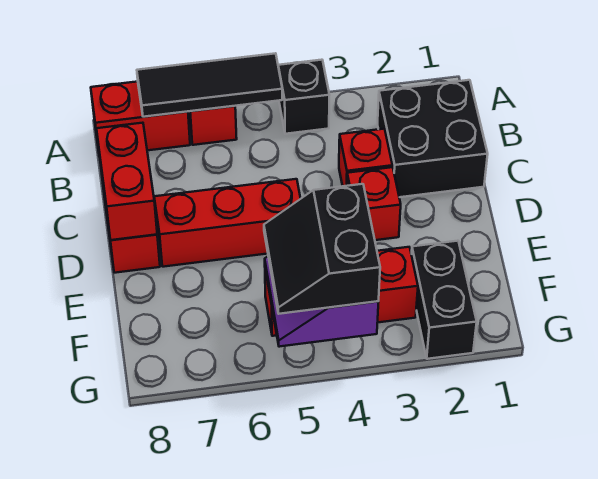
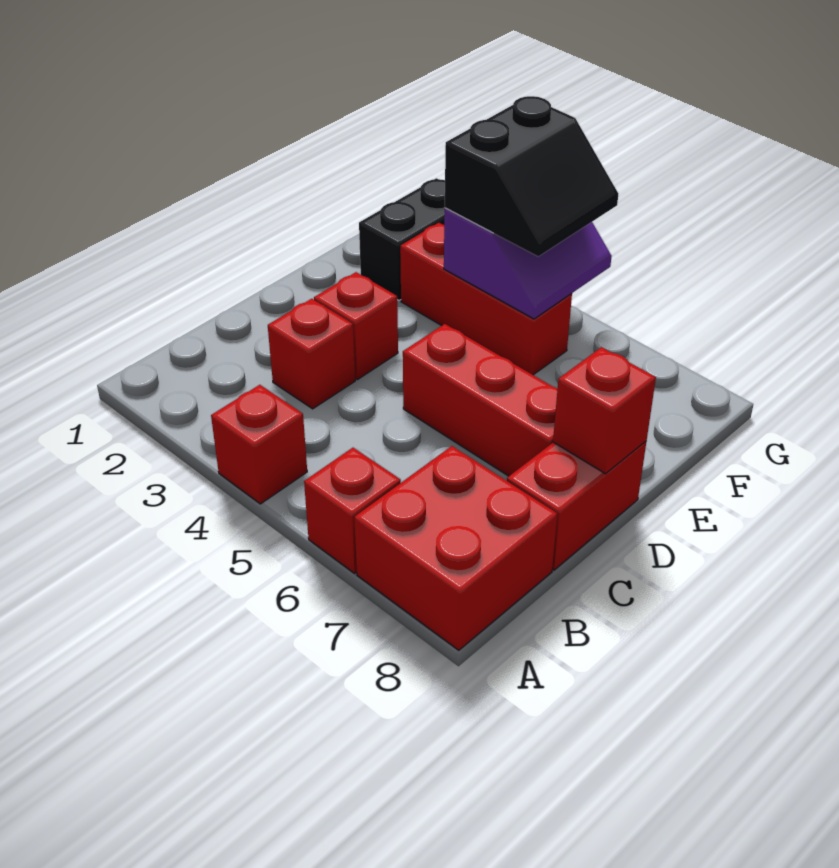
black 1x1 brick [278,60,330,134] -> red 1x1 brick [211,385,307,504]
black 1x3 tile [137,53,283,117] -> none
red 1x2 brick [91,82,190,156] -> red 2x2 brick [354,446,557,650]
black 2x2 brick [377,80,488,197] -> none
red 1x2 brick [97,123,157,240] -> red 1x1 brick [553,347,656,474]

